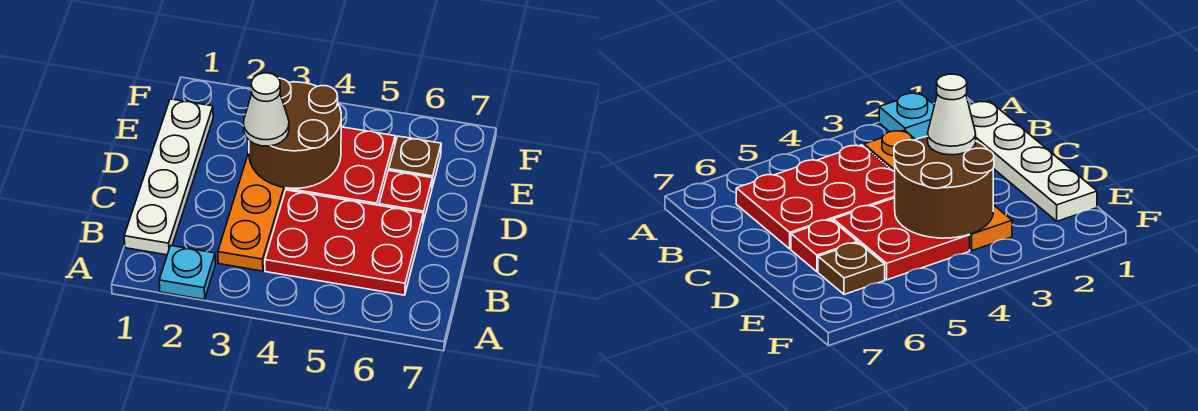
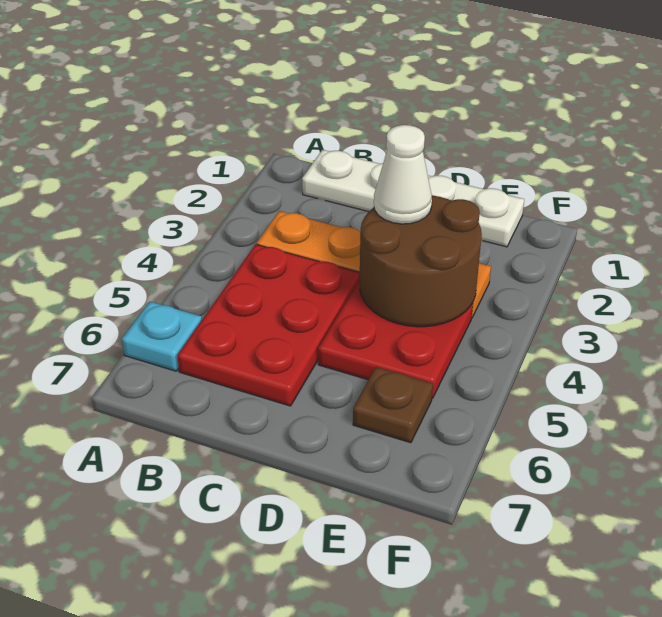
cyan 1x1 plate [159,246,215,300] -> cyan 1x1 plate moved to [122,302,202,371]
red 1x1 plate [379,170,432,222] -> none

